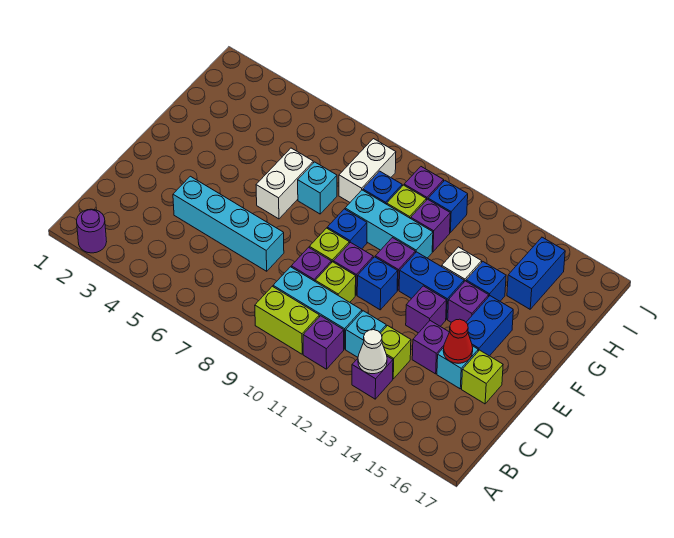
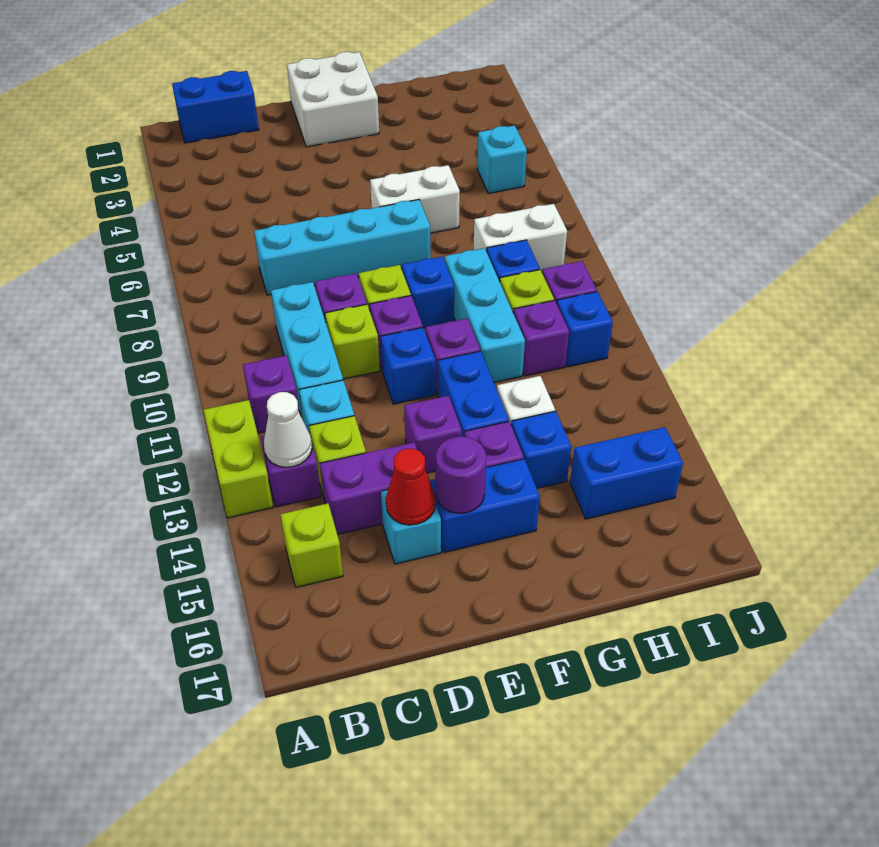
purple 1x1 round brick [77,209,107,253] -> purple 1x1 round brick moved to [436,436,486,513]
none -> blue 1x2 brick [172,71,259,143]
lime 1x2 brick [255,286,319,354] -> lime 1x2 brick moved to [204,400,273,518]
cyan 1x4 brick [173,176,284,271] -> cyan 1x4 brick turned to [254,200,431,295]
purple 1x1 brick [412,321,449,374] -> purple 1x2 brick [320,442,417,534]
lime 1x1 brick [462,350,503,404] -> lime 1x1 brick moved to [280,503,343,587]
none -> white 2x2 brick [287,52,379,147]
cyan 1x1 brick [298,162,337,214] -> cyan 1x1 brick moved to [477,126,527,193]

